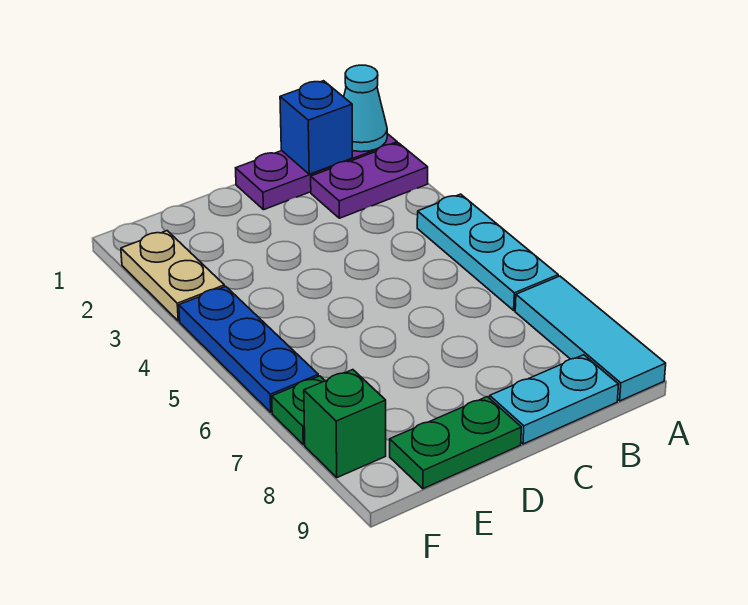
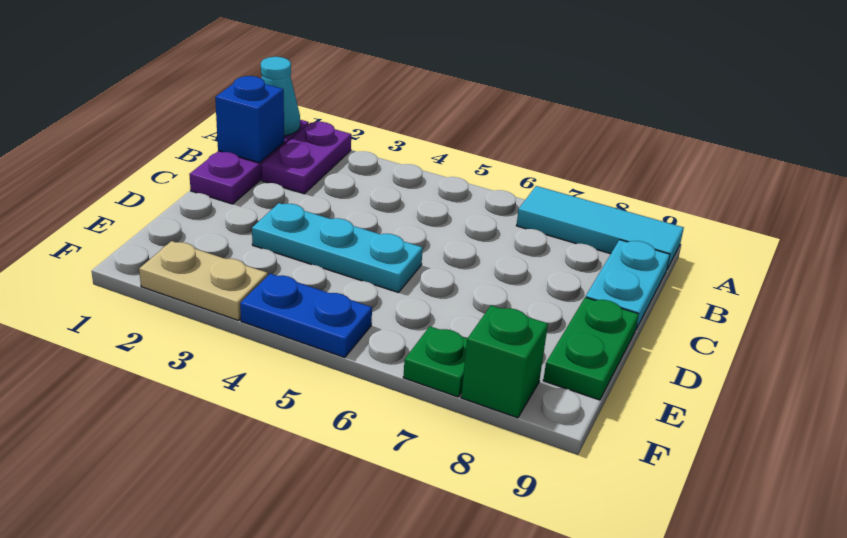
cyan 1x3 plate [417,194,558,310] -> cyan 1x3 plate moved to [252,203,423,293]
blue 1x3 plate [179,286,318,412] -> blue 1x2 plate [240,274,372,358]

